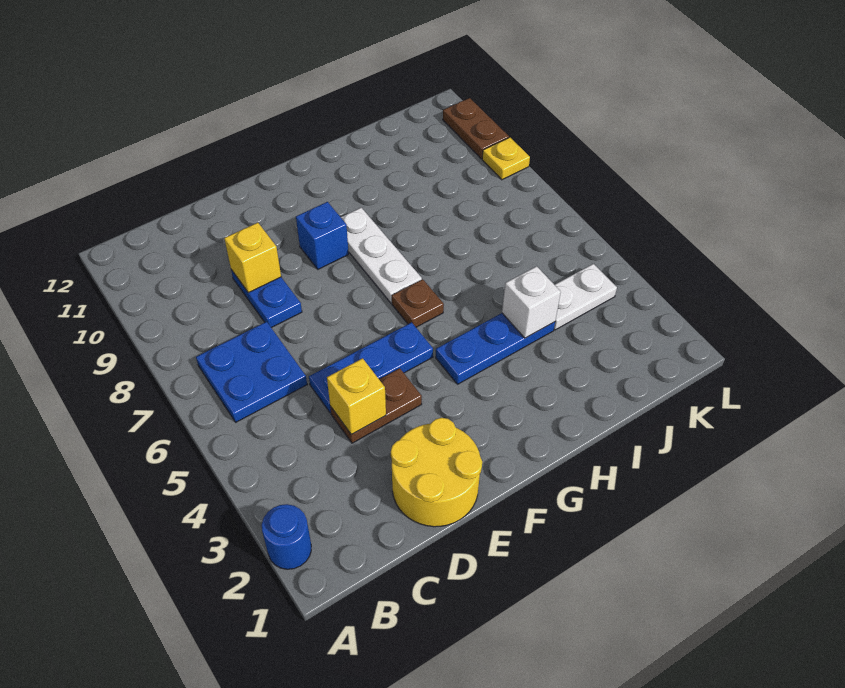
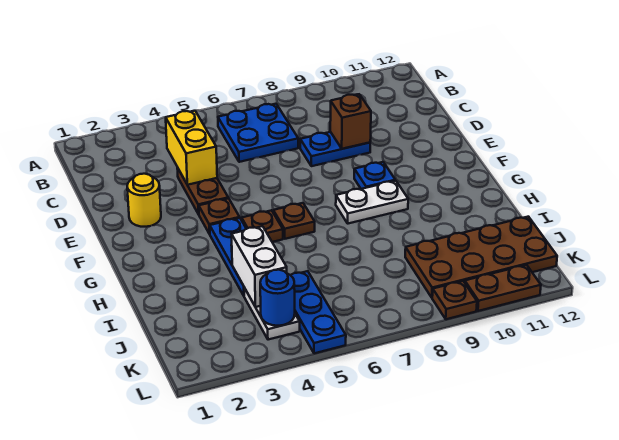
blue 1x1 round brick [262,504,311,569] -> blue 1x1 round brick moved to [260,270,295,326]
yellow 2x2 round brick [391,418,482,527] -> yellow 1x1 round brick [127,174,161,227]
yellow 1x1 brick [327,358,386,435] -> yellow 1x2 brick [166,111,217,185]
blue 1x3 plate [309,322,433,413] -> blue 1x3 plate moved to [291,271,346,353]
yellow 1x1 brick [224,223,281,293] -> brown 1x1 brick [330,94,371,149]
none -> brown 1x1 plate [199,198,240,234]
blue 1x1 brick [296,202,349,269] -> blue 1x1 plate [354,162,395,189]
none -> brown 1x1 plate [242,210,283,242]
white 1x3 plate [341,208,422,303] -> white 1x2 plate [336,181,408,224]
white 1x1 brick [502,266,561,338] -> white 1x2 brick [232,226,287,307]
none -> brown 2x4 plate [405,217,557,297]
yellow 1x1 plate [482,137,530,180] -> brown 1x1 plate [432,281,477,319]

